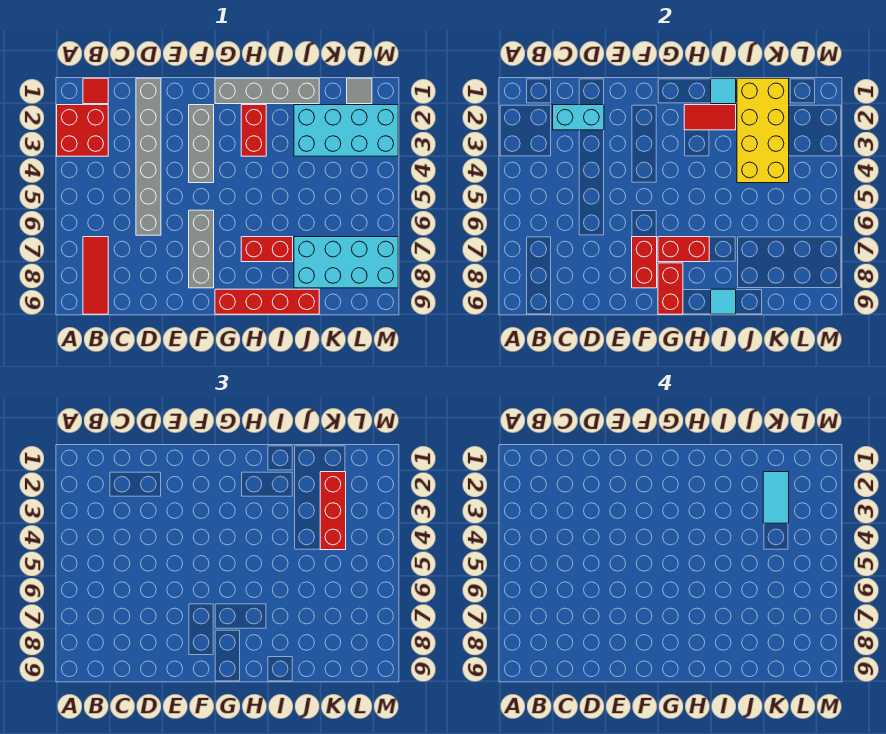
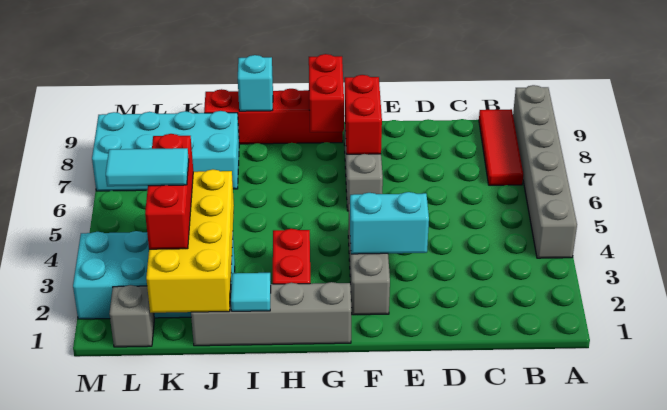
red 2x2 brick [57,105,108,156] -> none
red 1x1 tile [83,78,108,104] -> none
cyan 1x2 brick [553,105,604,130] -> cyan 1x2 brick moved to [350,192,429,254]
grey 1x6 brick [136,78,161,235] -> grey 1x6 brick moved to [513,85,577,258]
red 1x2 brick [658,237,709,262] -> none
red 1x2 tile [684,105,736,130] -> none
red 1x2 brick [241,237,293,262] -> none
cyan 1x1 tile [711,289,736,314] -> cyan 1x1 brick [238,55,273,111]
cyan 1x2 tile [763,472,789,523] -> cyan 1x2 tile turned to [106,148,189,186]
grey 1x1 tile [347,78,372,104] -> grey 1x1 brick [109,285,154,347]

